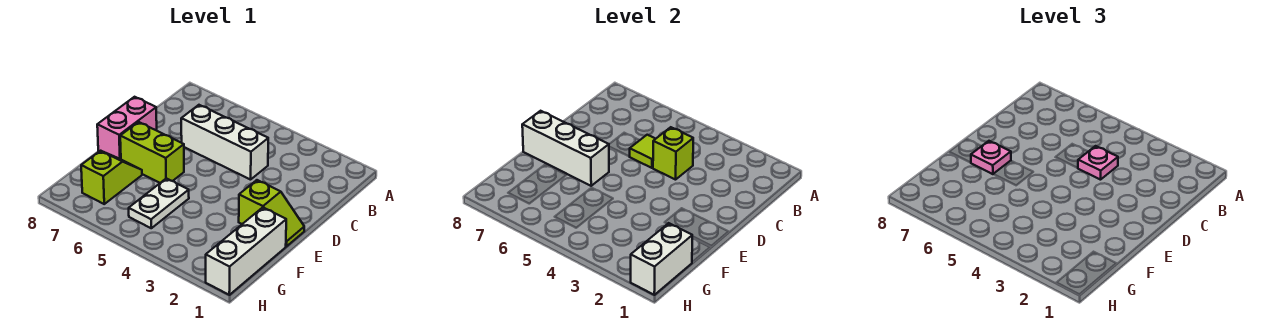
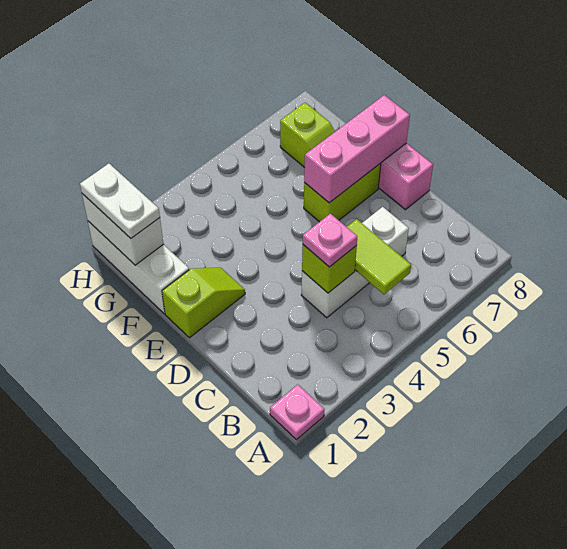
lime 1x1 tile [630,135,655,168] -> lime 1x2 tile [347,219,411,294]
lime 1x2 slope [239,180,304,246] -> lime 1x2 slope turned to [162,268,245,338]
white 1x3 brick [522,111,609,186] -> pink 1x3 brick [304,95,410,203]
pink 1x1 plate [971,141,1011,174] -> pink 1x1 plate moved to [270,384,324,440]
white 1x2 plate [129,178,189,228] -> white 1x2 plate moved to [80,164,160,238]

